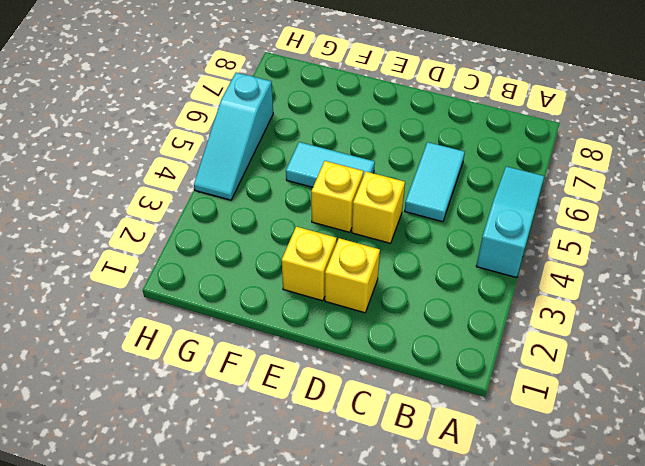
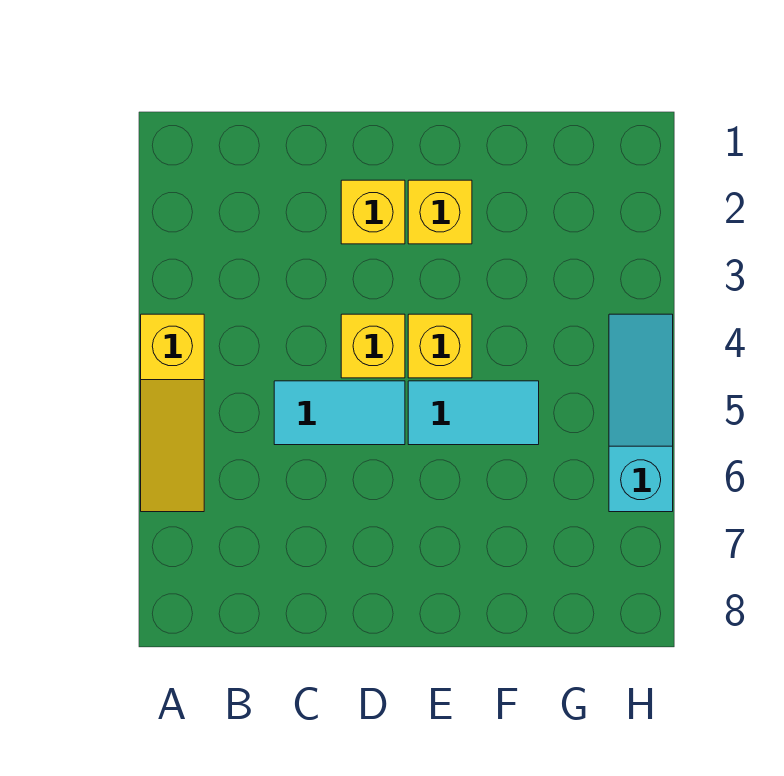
cyan 1x3 slope [476,167,544,278] -> yellow 1x3 slope [141,314,204,512]
cyan 1x2 tile [405,142,465,222] -> cyan 1x2 tile turned to [274,381,405,445]

